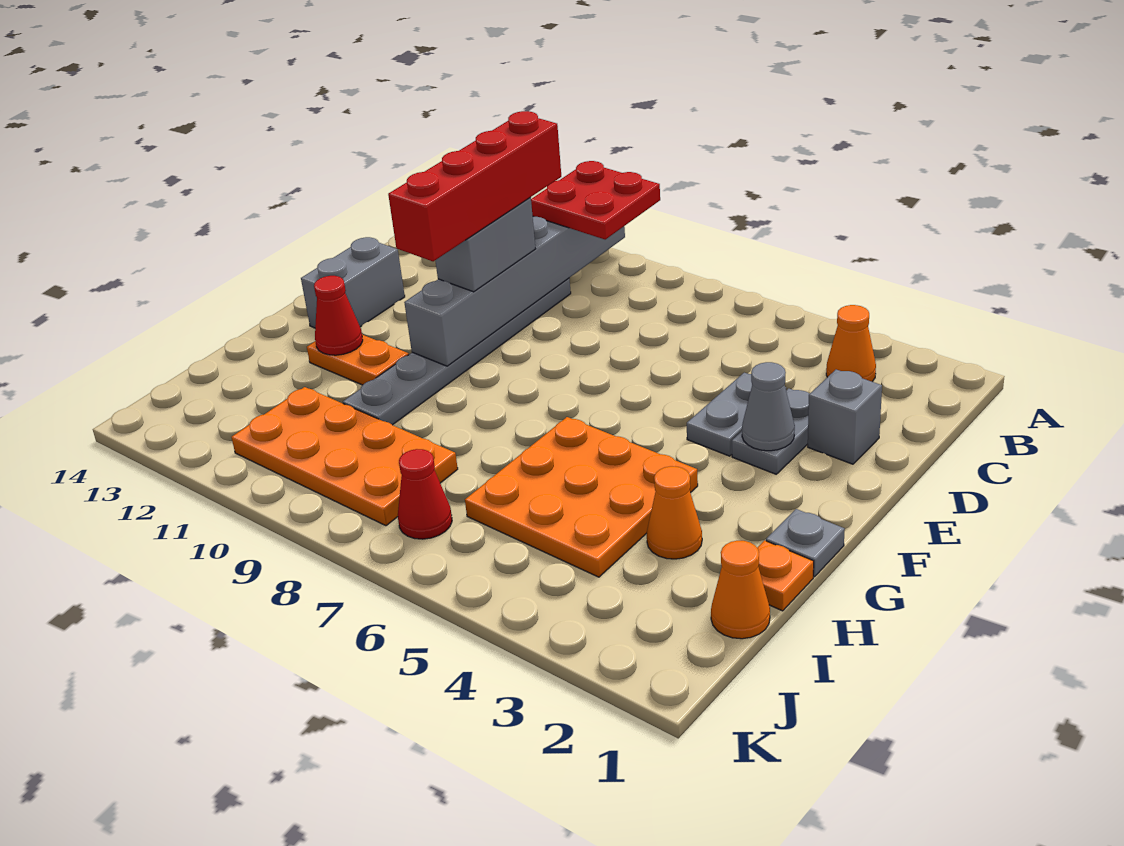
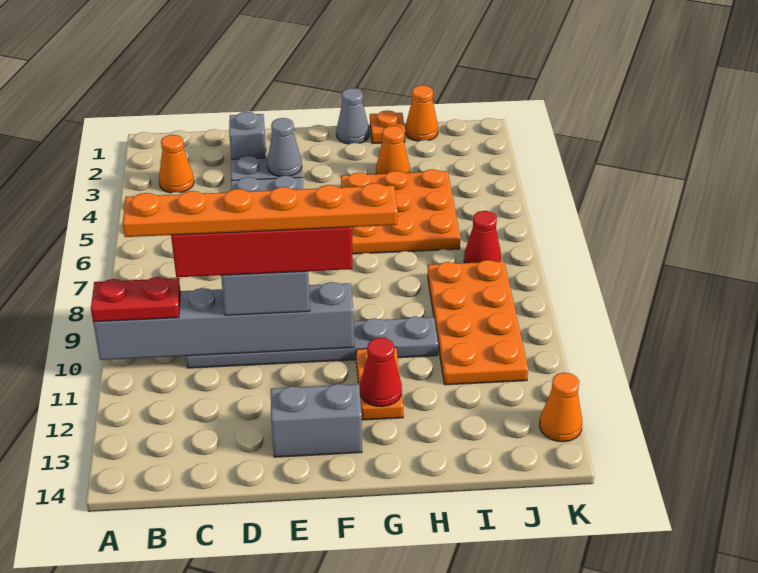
red 2x2 plate [531,161,660,239] -> red 1x2 plate [91,277,180,322]
none -> orange 1x6 plate [123,183,398,237]
grey 1x1 plate [766,509,845,577] -> grey 1x1 cone [336,88,369,144]
none -> orange 1x1 cone [540,373,582,442]

